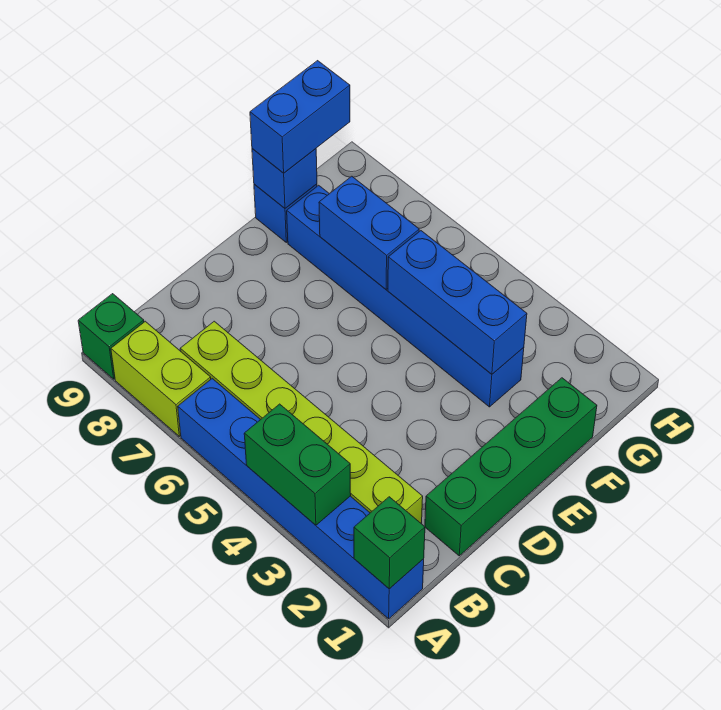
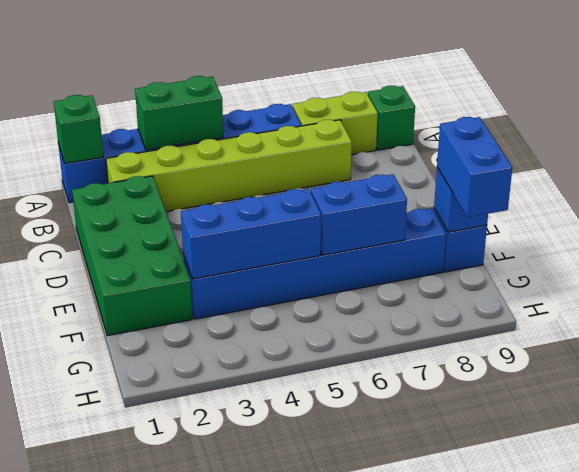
green 1x4 brick [425,378,597,556] -> green 2x4 brick [72,176,192,336]

